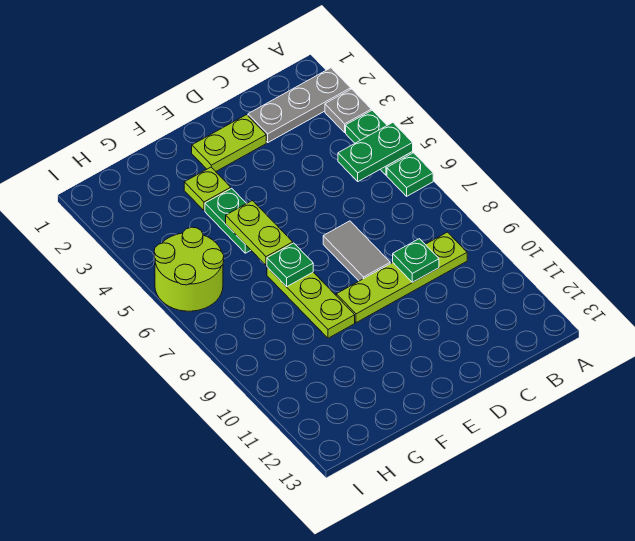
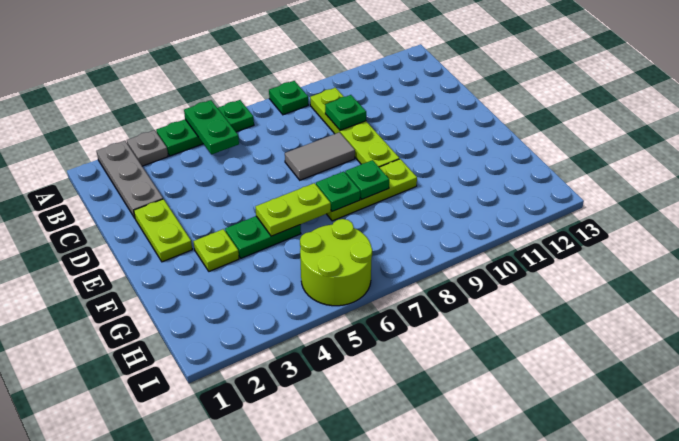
none -> green 1x1 plate [269,81,308,115]
none -> green 1x1 plate [345,160,389,199]

